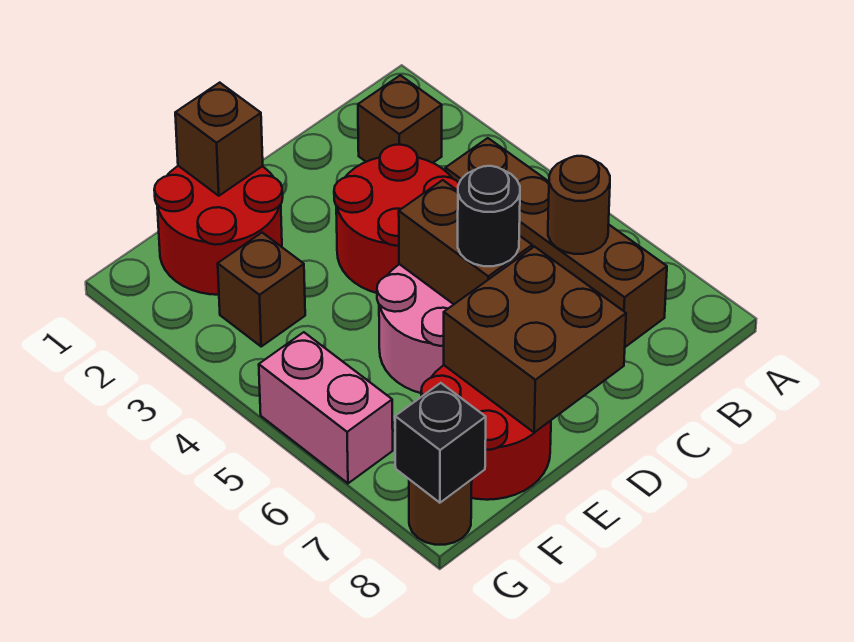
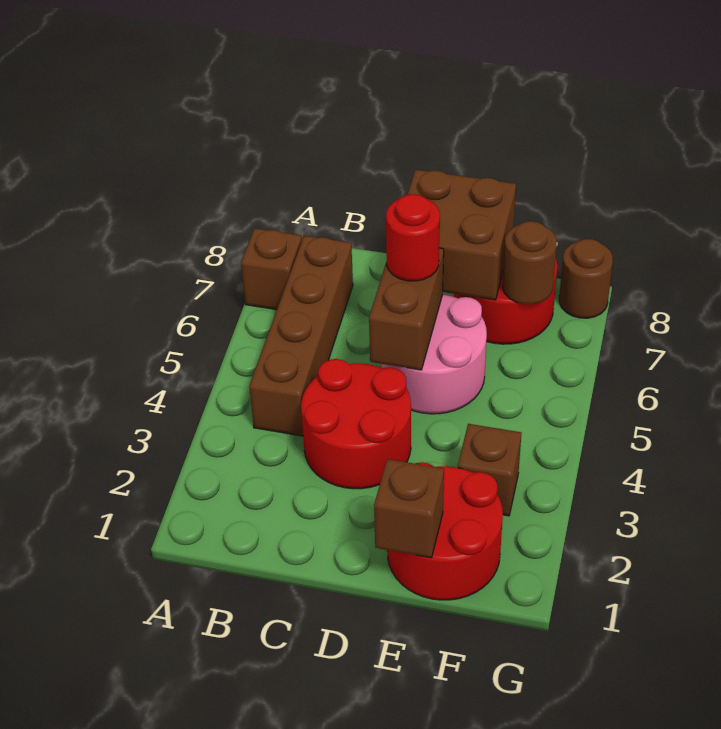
brown 1x1 brick [358,75,442,163] -> brown 1x1 brick moved to [241,228,302,310]
brown 1x1 round brick [548,156,610,254] -> brown 1x1 round brick moved to [503,221,557,304]
black 1x1 round brick [458,166,520,266] -> red 1x1 round brick [386,194,440,281]
pink 1x2 brick [259,332,393,483] -> none
black 1x1 brick [395,383,486,503] -> none

